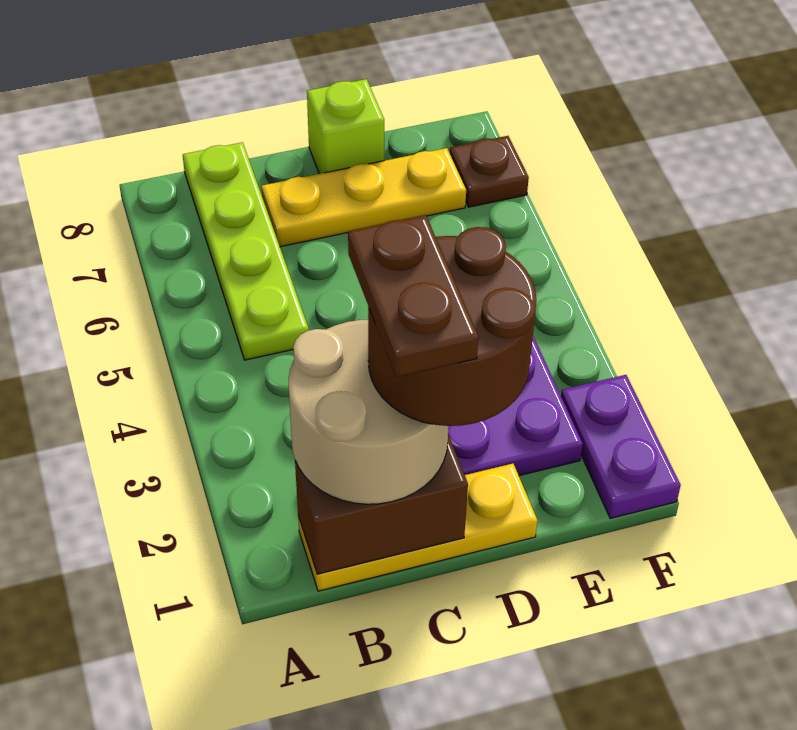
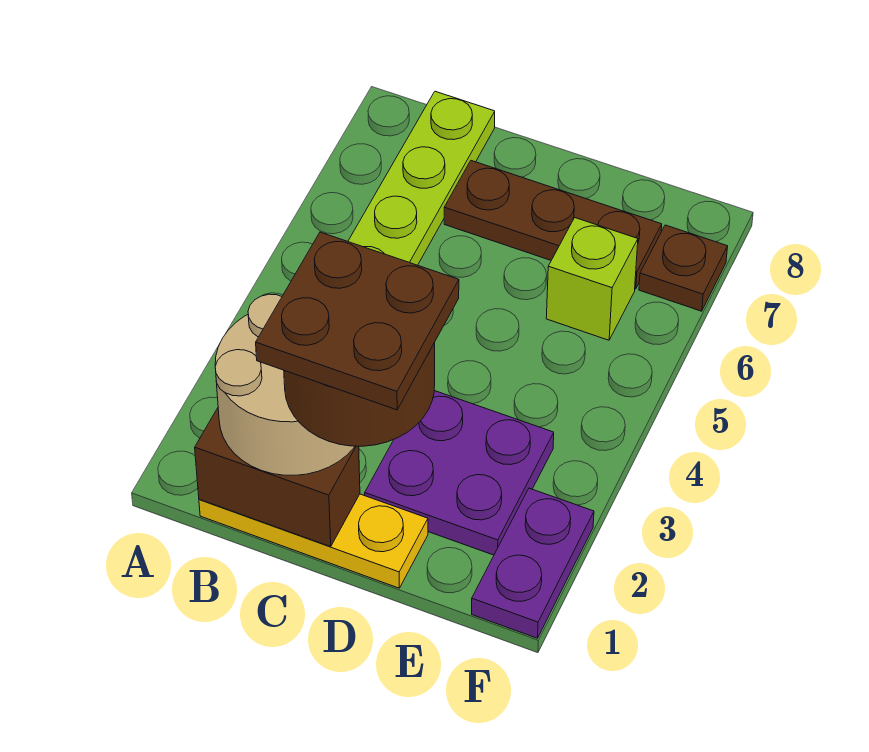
brown 1x2 plate [348,215,478,377] -> brown 2x2 plate [256,232,459,410]
yellow 1x3 plate [262,148,466,247] -> brown 1x3 plate [444,161,662,289]
lime 1x1 brick [307,79,384,174] -> lime 1x1 brick moved to [546,218,638,340]

